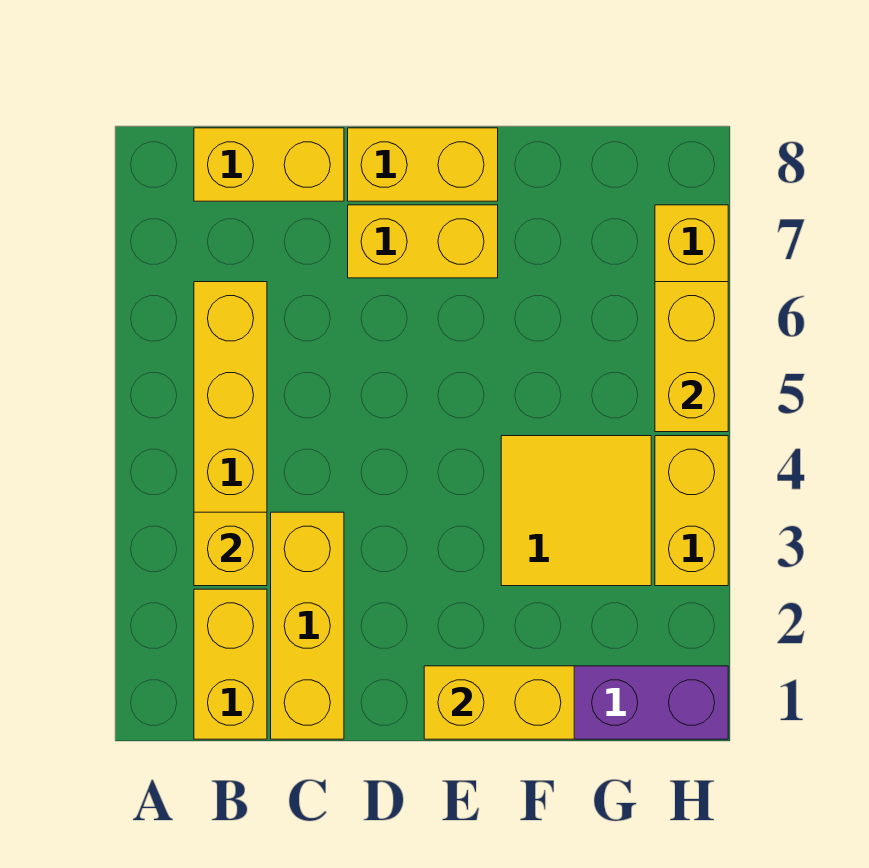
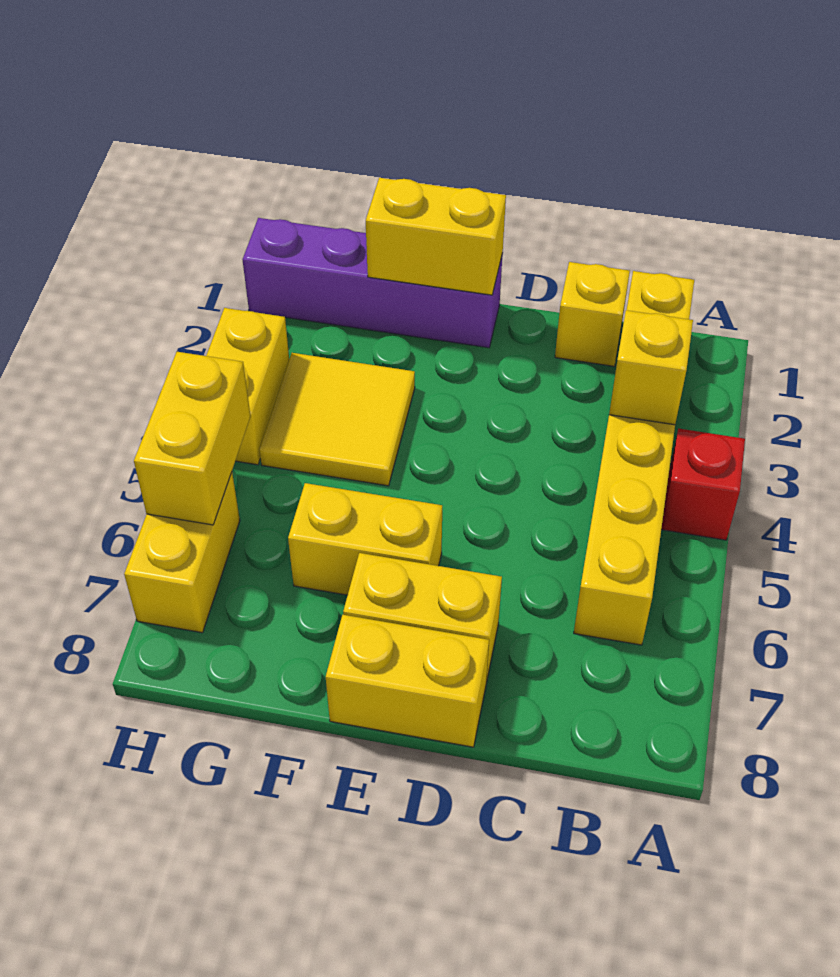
none -> red 1x1 brick [661,428,745,540]
yellow 1x2 brick [194,128,344,201] -> yellow 1x2 brick moved to [288,483,442,595]
yellow 1x3 brick [271,512,344,739] -> yellow 1x1 brick [555,262,630,366]

